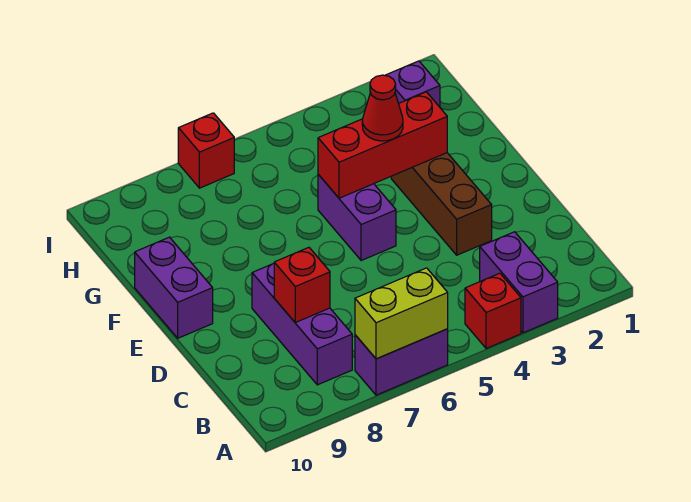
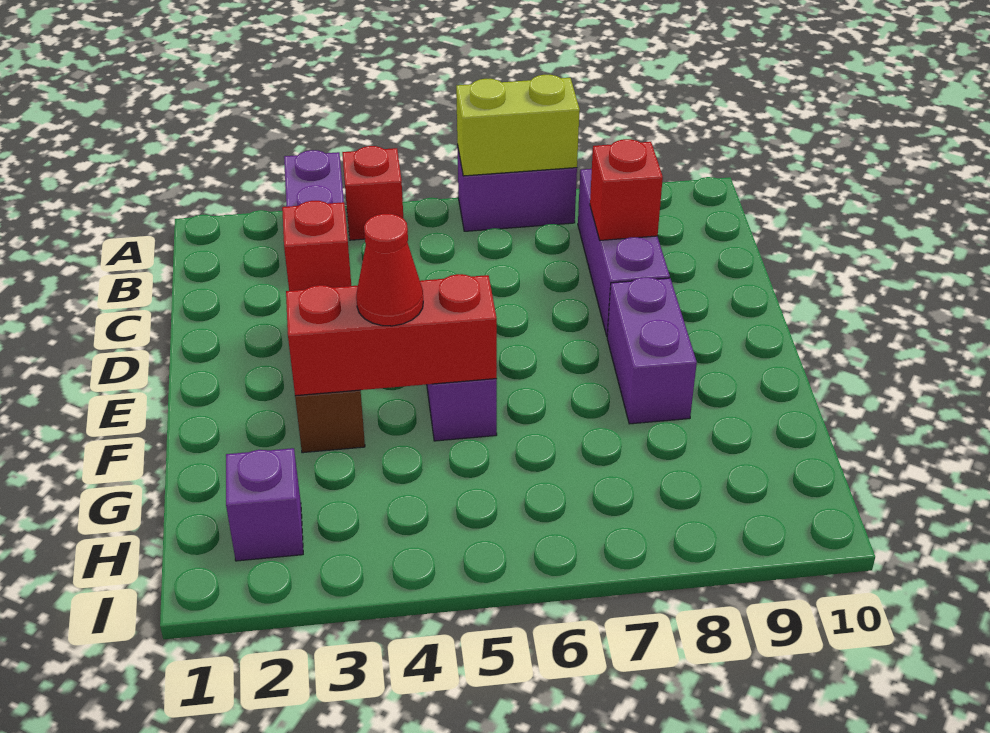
purple 1x2 brick [135,237,213,338] -> purple 1x2 brick moved to [607,277,697,424]
red 1x1 brick [178,113,234,188] -> red 1x1 brick moved to [282,201,351,291]

